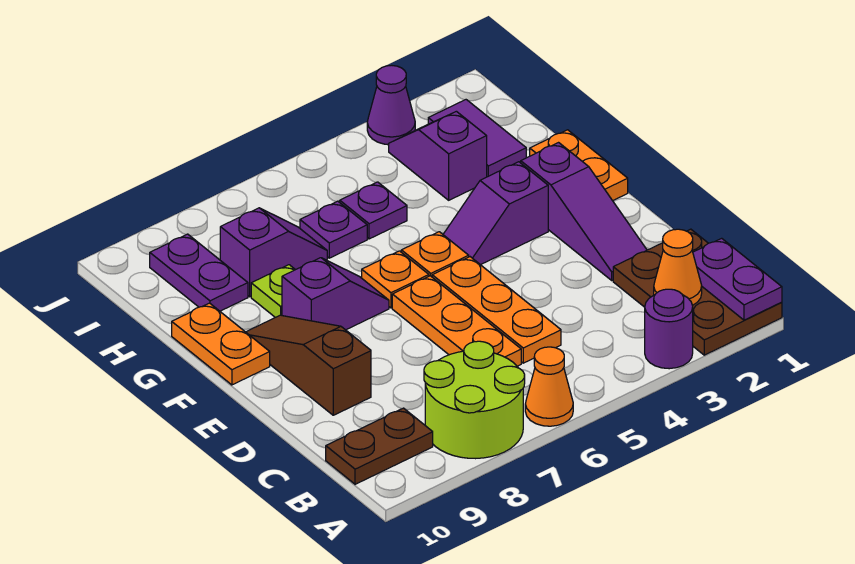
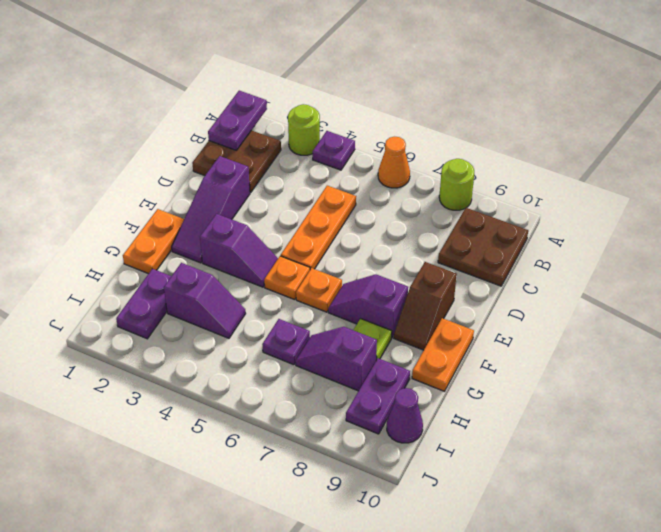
brown 2x3 plate [613,229,782,355] -> brown 2x2 plate [192,130,281,193]
purple 1x1 round brick [645,289,693,369] -> lime 1x1 round brick [288,104,320,155]
lime 2x2 round brick [424,341,525,459] -> lime 1x1 round brick [439,159,474,210]
orange 1x1 cone [654,229,702,306] -> none
brown 1x2 plate [326,408,433,484] -> brown 2x2 plate [438,208,528,286]
orange 1x3 plate [392,276,521,366] -> none
purple 1x3 slope [521,143,647,280] -> purple 1x3 slope turned to [172,156,250,263]
brown 1x3 slope [246,315,371,415] -> brown 1x2 slope [394,262,457,350]
purple 1x2 tile [428,100,526,177] -> purple 1x2 plate [116,269,171,339]
purple 1x2 slope [389,111,487,200] -> purple 1x2 slope turned to [164,263,246,338]
purple 1x1 plate [340,182,407,239] -> purple 1x1 plate moved to [313,131,355,170]
purple 1x1 cone [367,65,415,145] -> purple 1x1 cone moved to [387,388,423,443]

